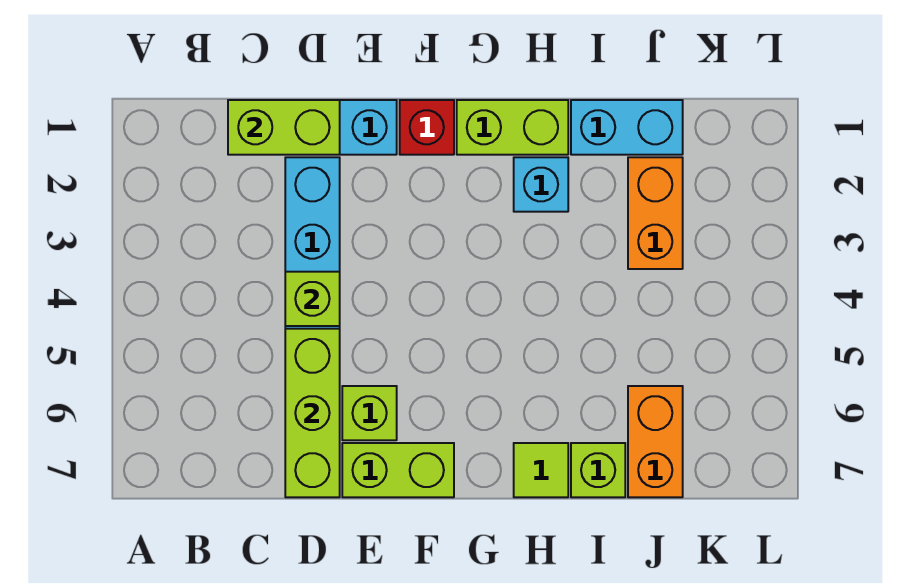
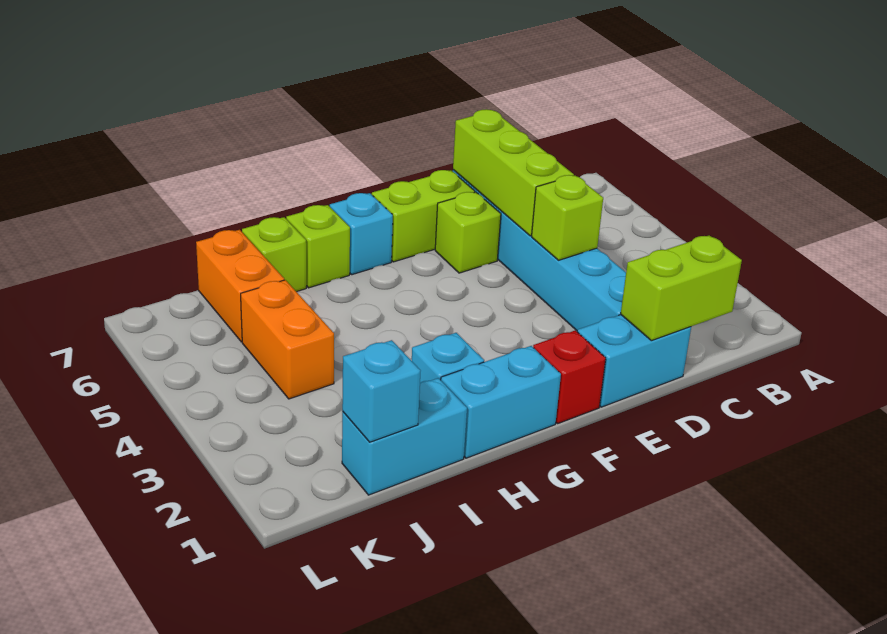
lime 1x2 brick [457,100,568,155] -> cyan 1x2 brick [441,346,561,458]
none -> cyan 1x1 brick [330,193,393,275]
lime 1x1 tile [514,443,568,497] -> lime 1x1 brick [286,205,350,288]
none -> cyan 1x1 brick [342,340,421,442]
orange 1x2 brick [628,157,683,269] -> orange 1x2 brick moved to [241,280,334,399]

